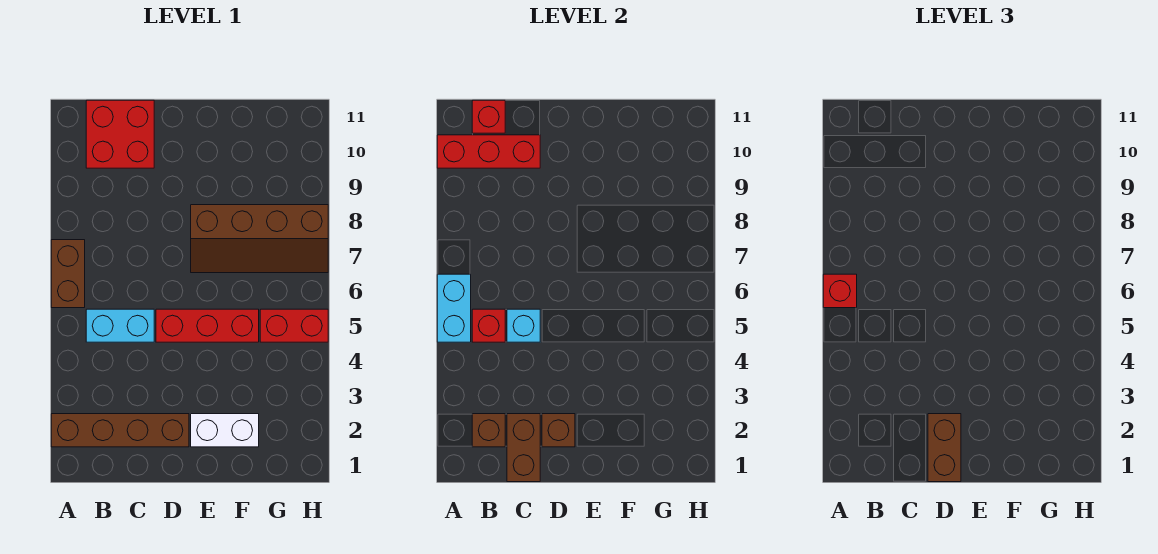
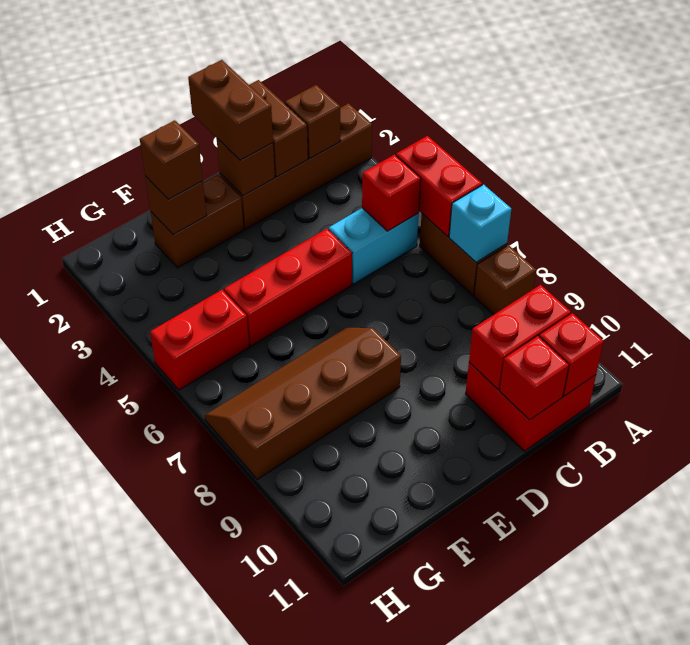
cyan 1x2 brick [437,274,471,342] -> red 1x2 brick [396,136,482,237]
red 1x1 brick [823,274,857,308] -> red 1x1 brick moved to [500,336,569,420]
none -> brown 1x1 brick [474,245,536,315]
red 1x3 brick [437,135,540,168] -> red 1x2 brick [469,285,571,390]
cyan 1x1 brick [507,309,540,342] -> cyan 1x1 brick moved to [449,185,511,262]
white 1x2 brick [191,414,259,447] -> brown 1x2 brick [151,175,244,268]
none -> brown 1x1 brick [145,176,207,234]
none -> brown 1x1 brick [140,120,203,199]

